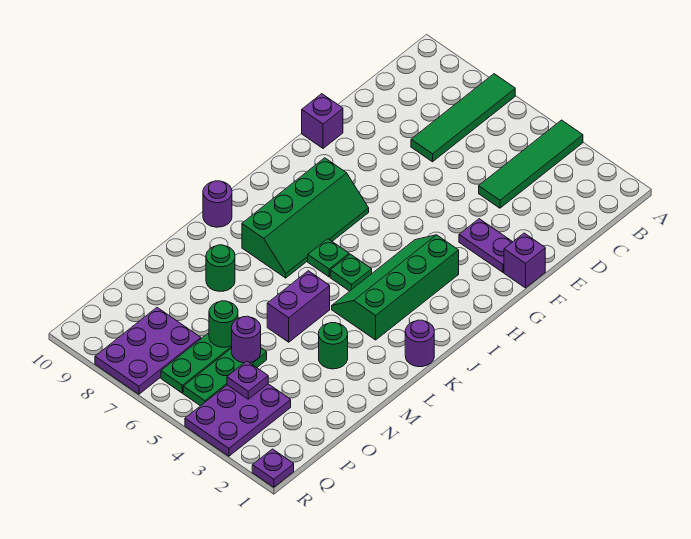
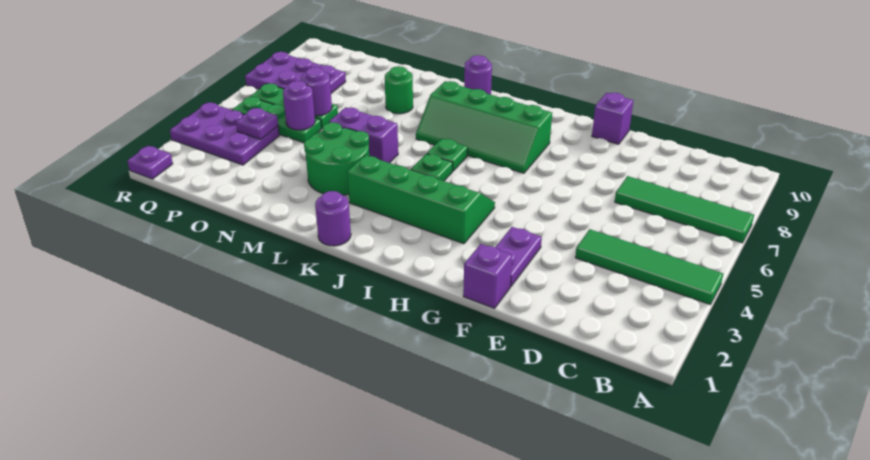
green 1x1 round brick [319,323,348,369] -> green 2x2 round brick [304,122,369,195]
green 1x1 round brick [209,301,238,347] -> purple 1x1 round brick [301,67,332,116]

